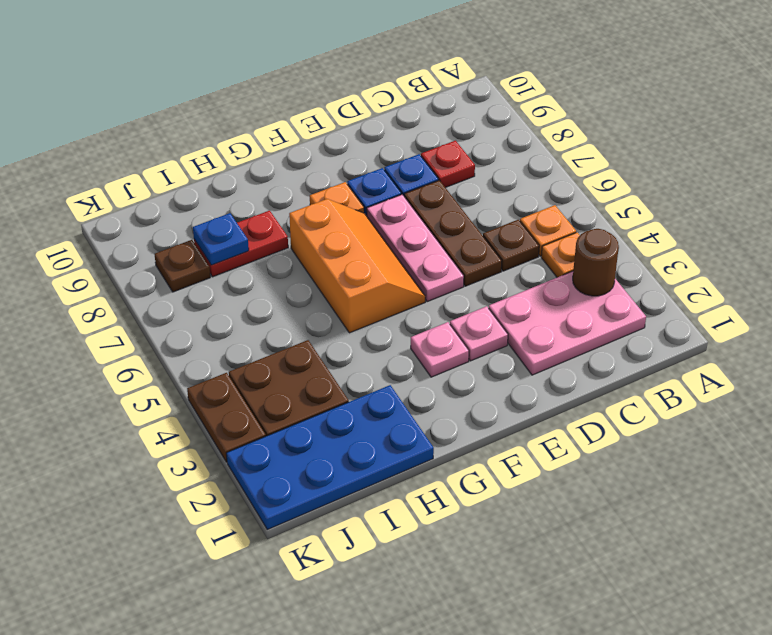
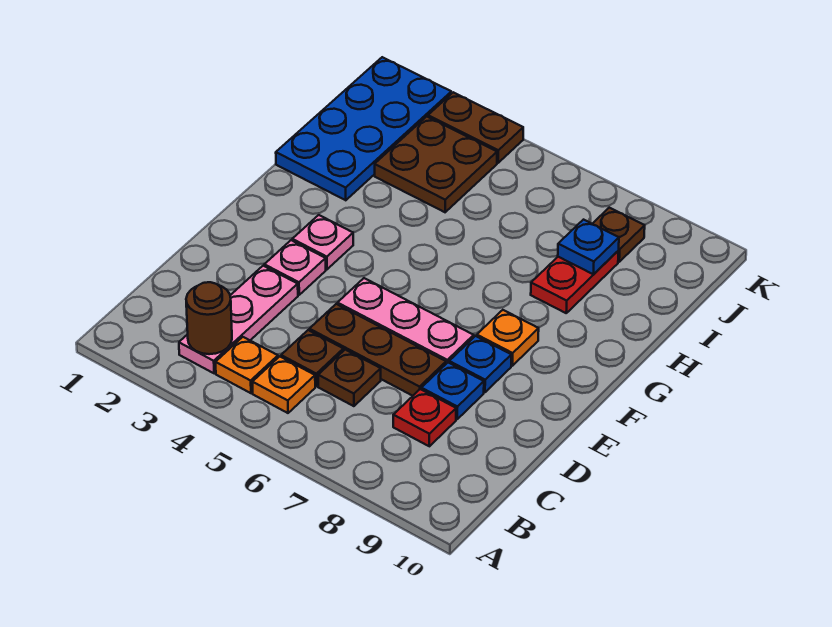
pink 2x3 plate [489,271,646,375] -> pink 1x3 plate [179,266,298,373]
none -> brown 1x1 plate [318,350,381,406]
orange 2x3 slope [289,199,425,333] -> none

